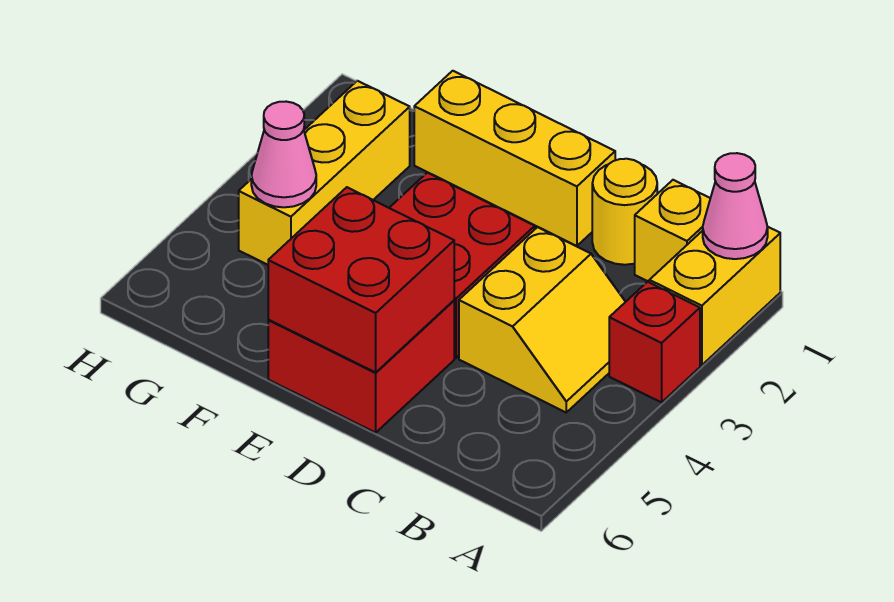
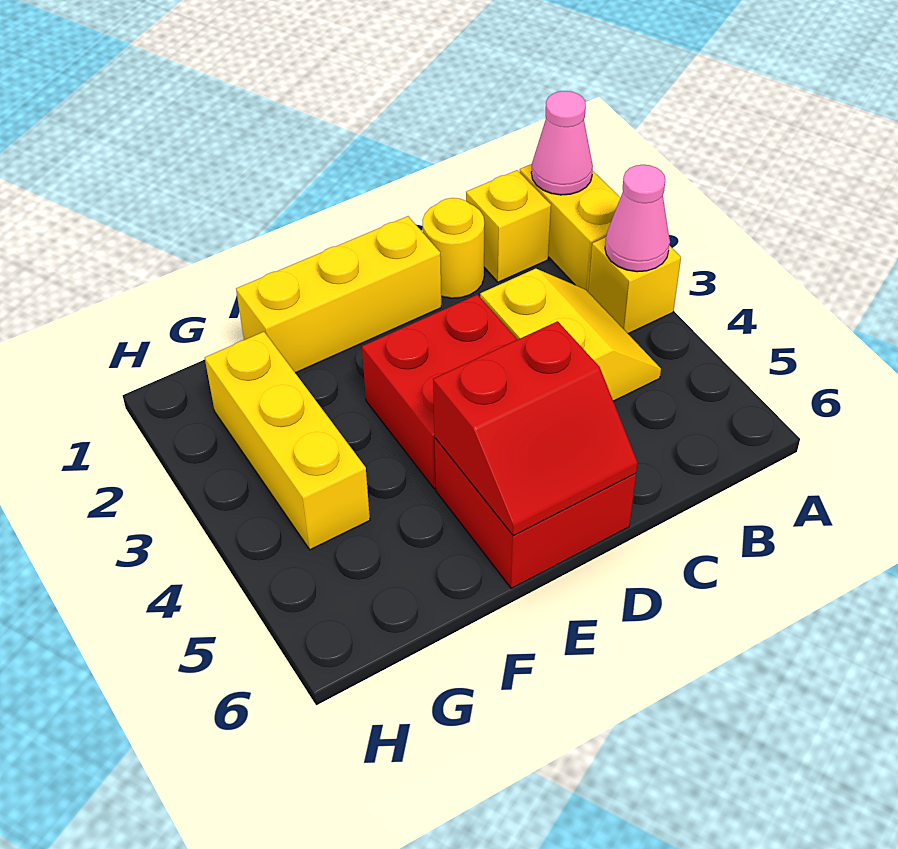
red 1x1 brick [609,282,700,402] -> yellow 1x1 brick [588,237,681,334]
red 2x2 brick [268,187,454,372] -> red 2x2 slope [433,321,638,536]
pink 1x1 cone [251,102,316,207] -> pink 1x1 cone moved to [605,165,670,272]

